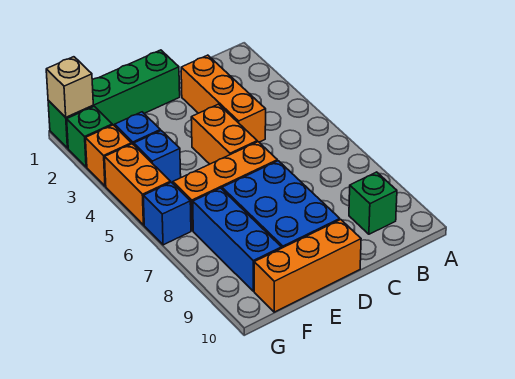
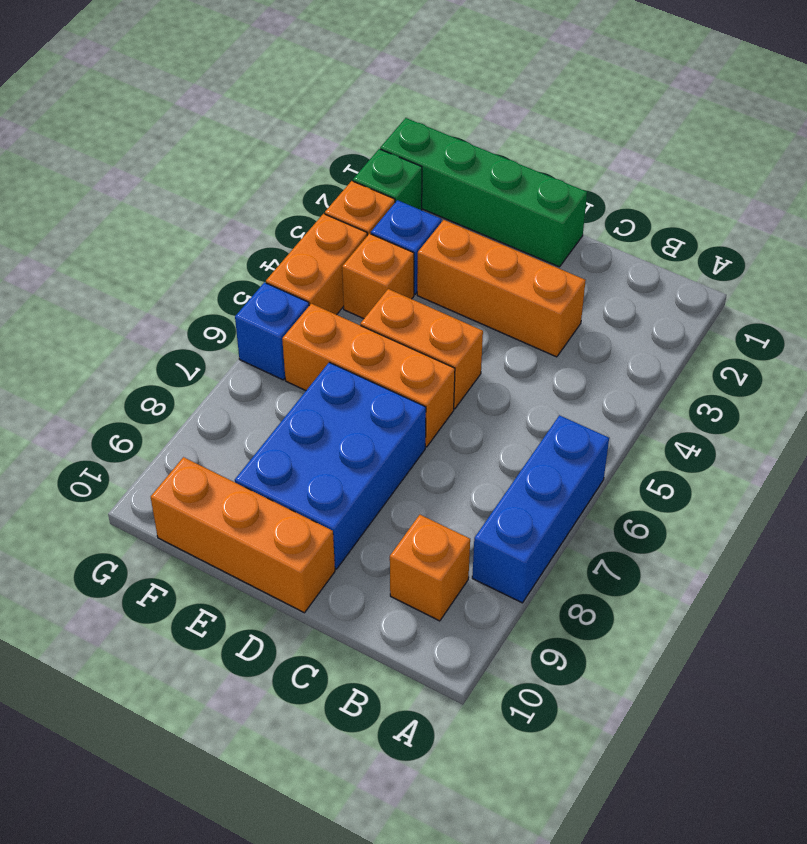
green 1x1 brick [349,172,397,234] -> orange 1x1 brick [390,515,470,621]
orange 1x3 brick [181,55,266,142] -> orange 1x3 brick turned to [417,220,586,357]
orange 1x2 brick [191,104,257,164] -> orange 1x2 brick turned to [360,289,483,409]
blue 1x1 brick [134,131,181,183] -> orange 1x1 brick [342,234,414,319]
blue 1x3 brick [193,188,281,291] -> blue 1x3 brick moved to [472,415,609,603]
tan 1x1 brick [46,57,93,117] -> none

